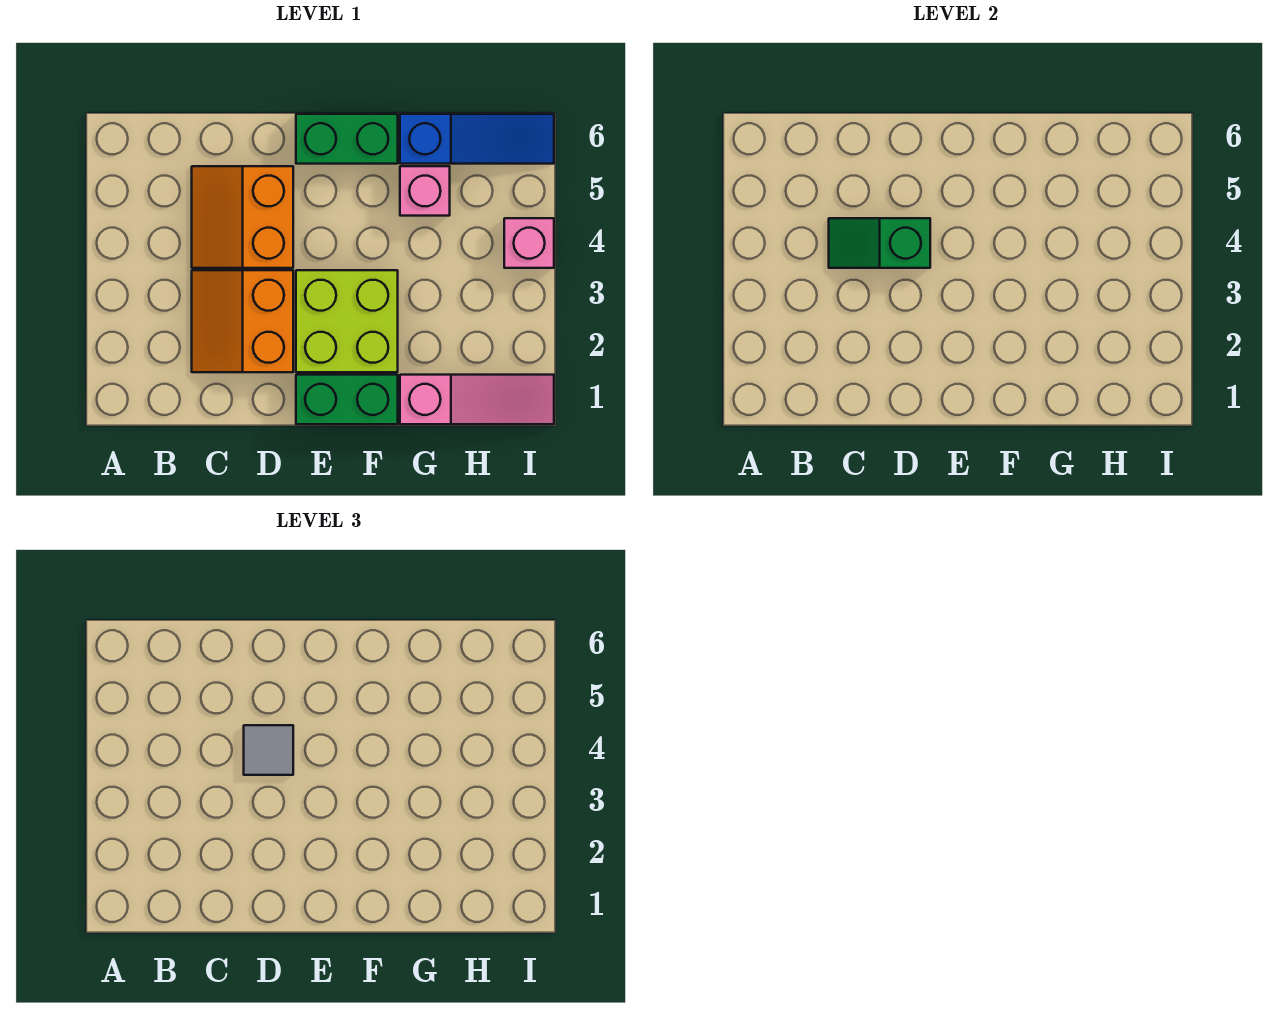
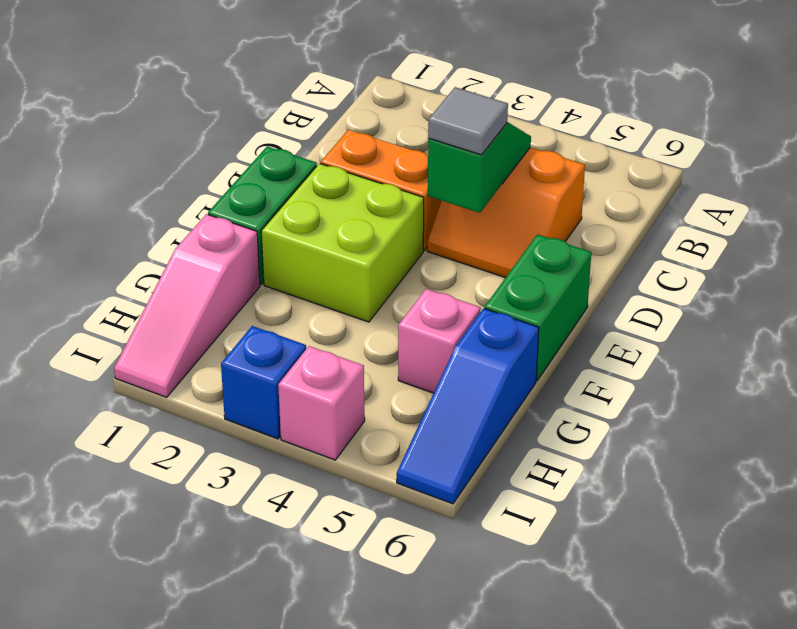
orange 2x2 slope [192,166,293,268] -> orange 2x2 slope turned to [427,147,585,278]
none -> blue 1x1 brick [221,326,306,439]

